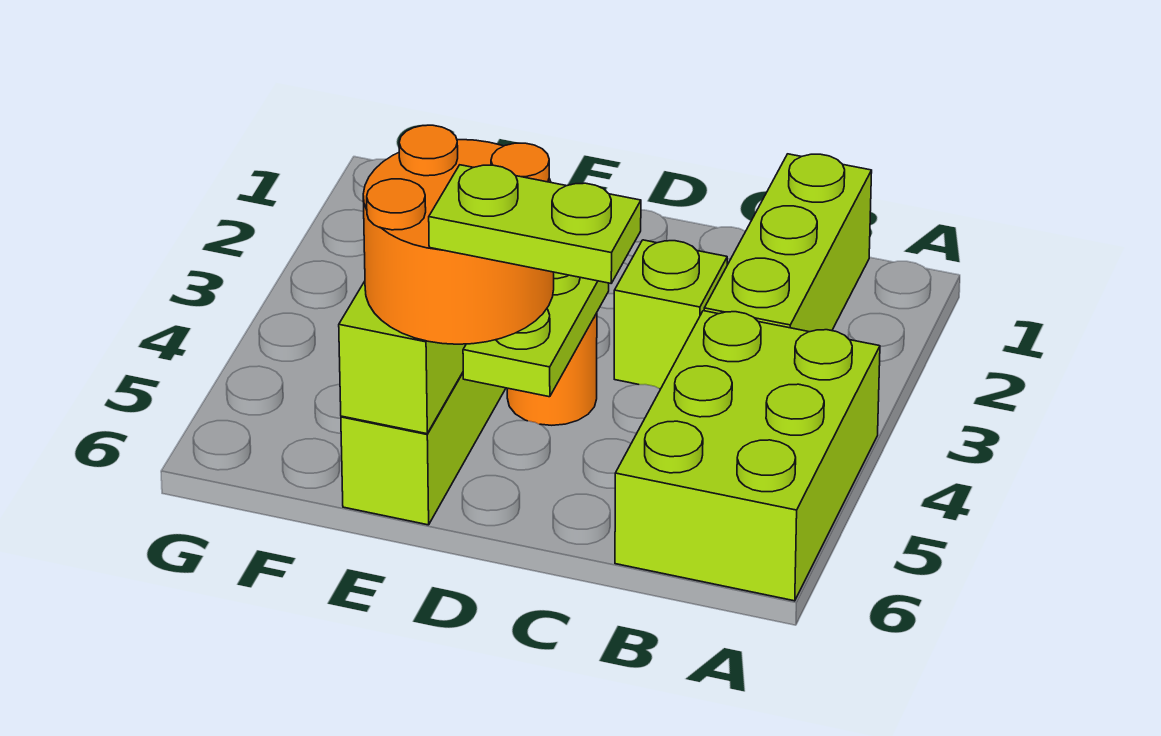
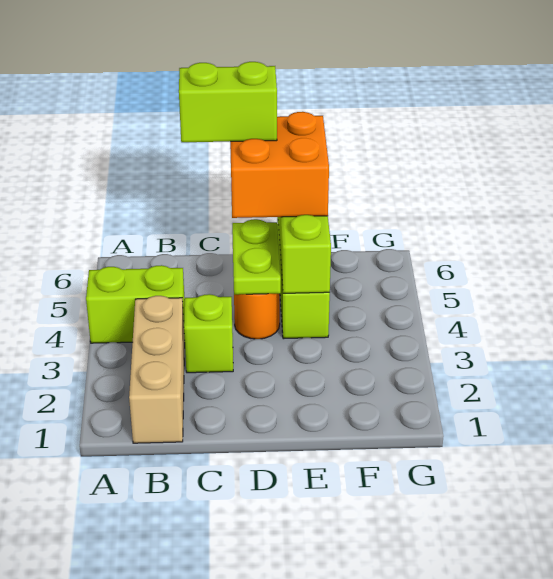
lime 2x3 brick [615,311,880,601] -> lime 1x2 brick [86,265,185,343]
lime 1x3 brick [704,154,872,332] -> tan 1x3 brick [129,296,185,443]
lime 1x2 plate [429,165,641,283] -> lime 1x2 brick [179,62,277,142]
orange 2x2 round brick [363,125,554,344] -> orange 2x2 brick [230,112,329,218]

